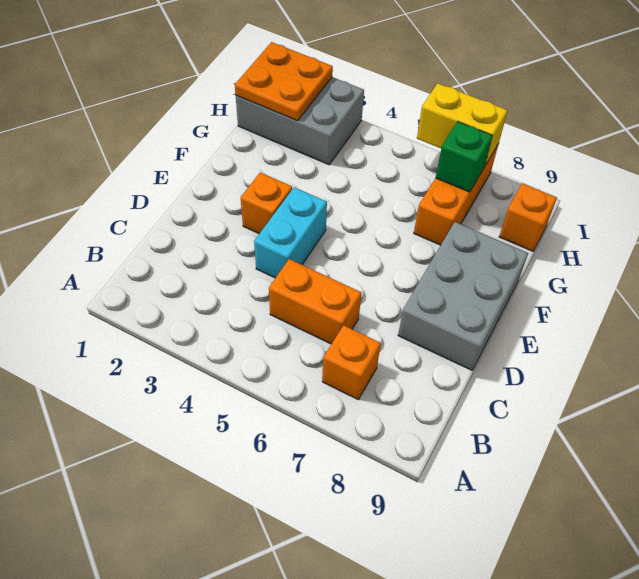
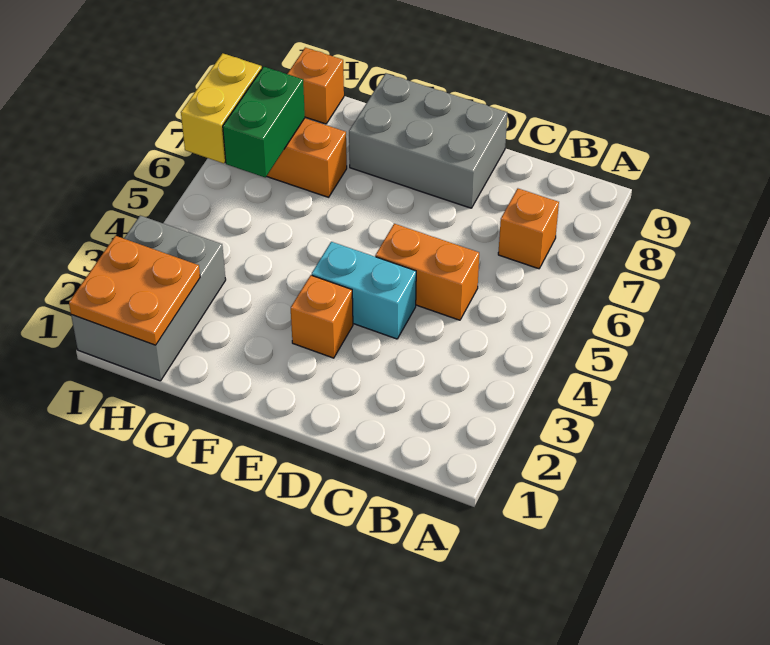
orange 1x2 brick [269,259,361,344] -> orange 1x2 brick turned to [375,224,479,320]
green 1x1 brick [436,122,493,192] -> green 1x2 brick [223,67,305,178]

